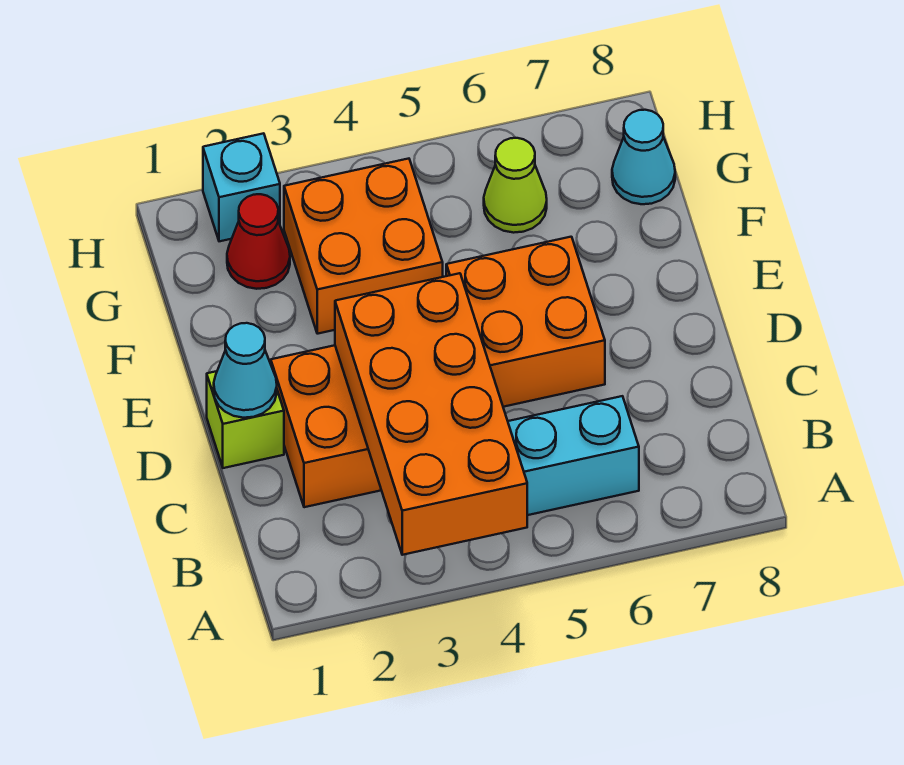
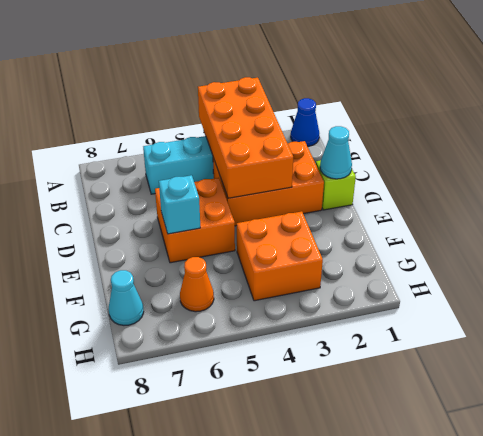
none -> blue 1x1 cone [291,98,319,146]
red 1x1 cone [227,194,290,289] -> none
lime 1x1 cone [484,138,547,233] -> orange 1x1 cone [180,257,214,312]
cyan 1x1 brick [203,133,280,241] -> cyan 1x1 brick moved to [159,175,200,234]

